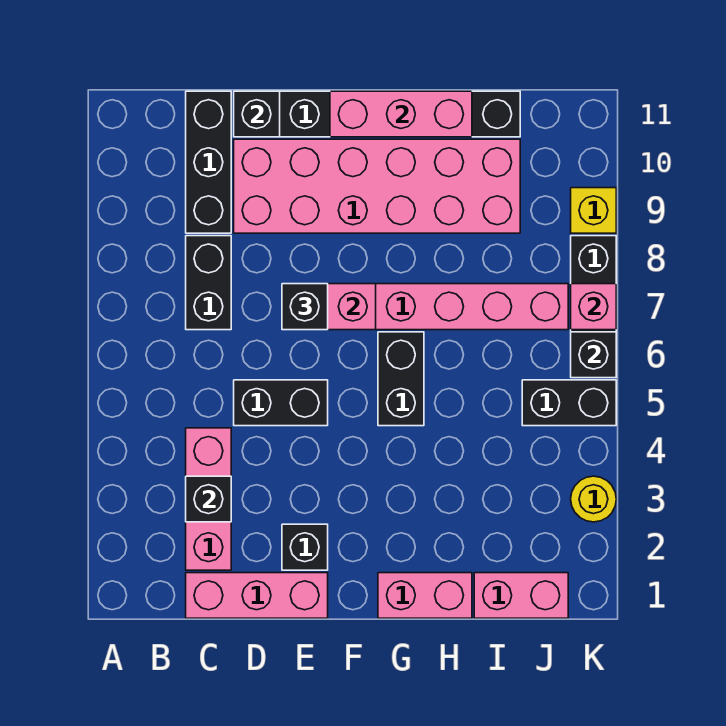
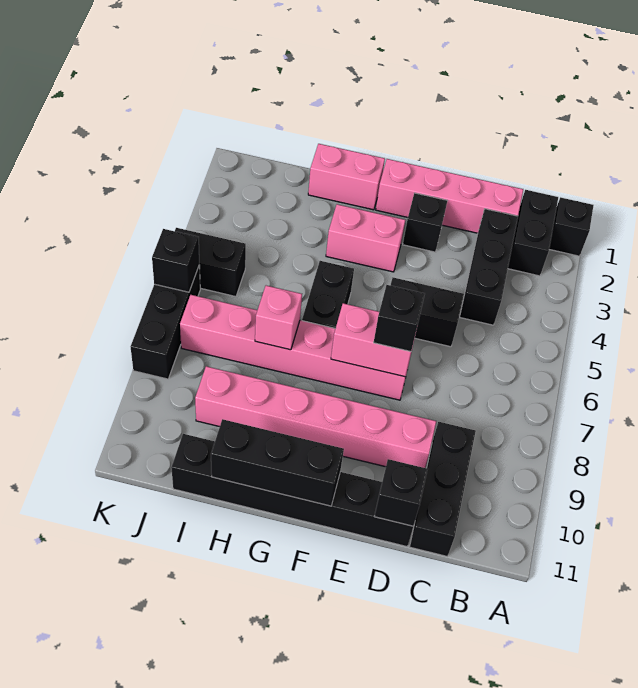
pink 1x3 brick [186,573,328,618] -> pink 1x4 brick [376,159,523,233]
pink 1x3 brick [186,428,231,570] -> black 1x3 brick [460,209,518,325]
black 1x1 brick [186,476,231,522] -> black 1x1 brick moved to [549,197,594,256]
black 1x2 brick [186,236,231,330] -> black 1x2 brick moved to [508,190,558,276]
pink 2x6 brick [234,139,520,233] -> pink 1x6 brick [195,366,436,468]
pink 1x3 brick [330,91,472,137] -> black 1x3 brick [211,419,344,506]
pink 1x2 brick [474,573,568,618] -> pink 1x2 brick moved to [326,204,405,272]
yellow 1x1 round brick [571,476,616,522] -> none
pink 1x1 brick [571,284,616,330] -> pink 1x1 brick moved to [255,286,302,350]
yellow 1x1 brick [571,188,616,233] -> none

